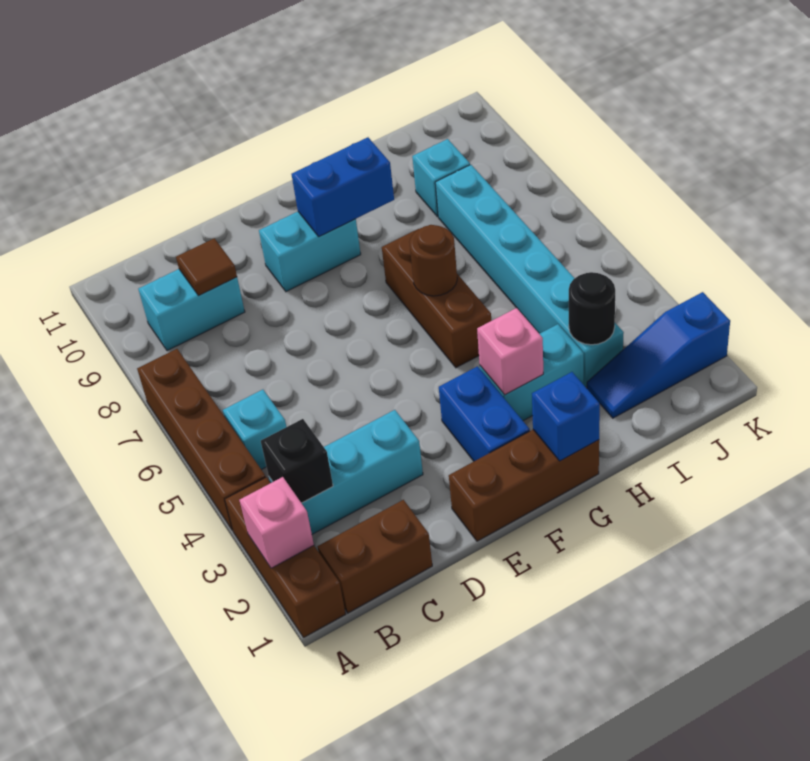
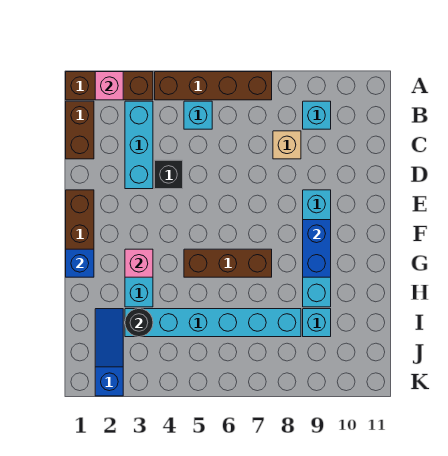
black 1x1 brick [261,419,333,503] -> black 1x1 brick moved to [155,160,183,189]
cyan 1x2 brick [139,269,245,351] -> cyan 1x1 brick [303,101,331,129]
none -> tan 1x1 brick [273,131,301,159]
brown 1x1 tile [176,238,237,296] -> none
cyan 1x2 brick [259,212,361,292] -> cyan 1x4 brick [303,190,331,307]
blue 1x2 brick [439,366,530,461] -> none
brown 1x1 round brick [409,225,457,296] -> none

